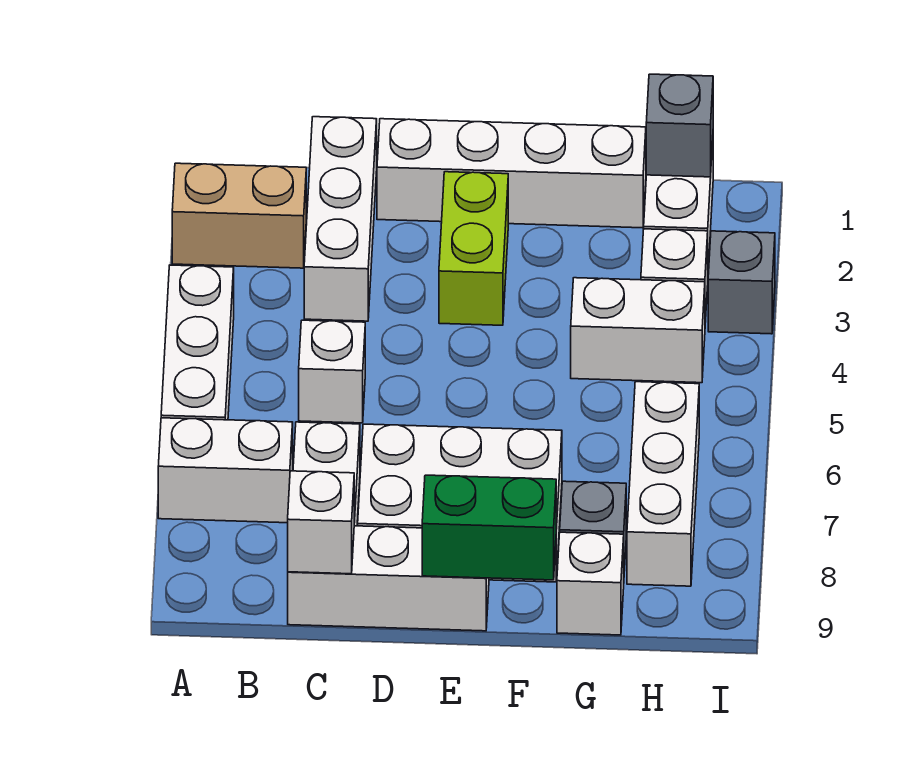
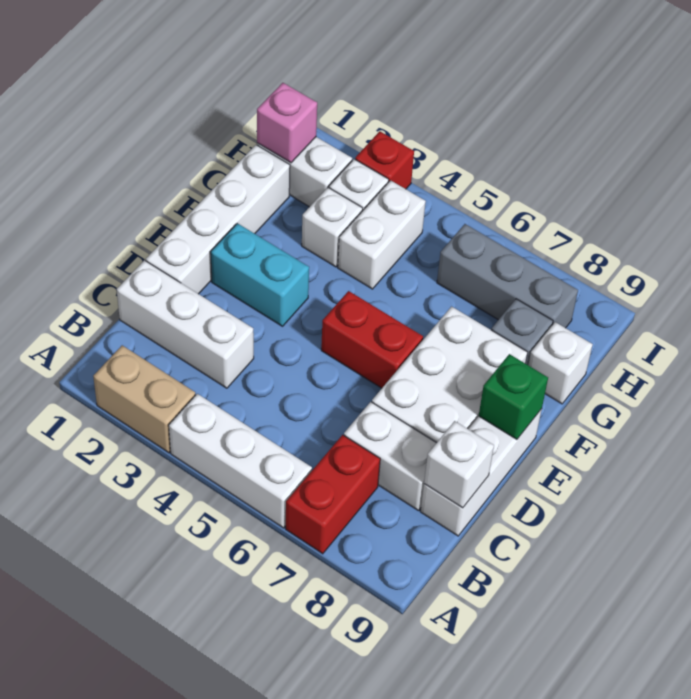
tan 1x2 brick [172,163,306,268] -> tan 1x2 brick turned to [93,345,196,453]
white 1x2 brick [158,418,293,523] -> red 1x2 brick [286,435,380,554]
white 1x1 brick [299,320,365,423] -> white 1x1 brick moved to [302,187,363,267]
lime 1x2 brick [439,172,508,325] -> cyan 1x2 brick [211,223,309,326]
none -> red 1x2 brick [321,291,423,388]
green 1x2 brick [422,475,556,580] -> green 1x1 brick [479,354,548,439]
grey 1x1 brick [646,74,713,177] -> pink 1x1 brick [257,83,317,163]
white 1x3 brick [627,382,699,586] -> grey 1x3 brick [437,224,578,328]
grey 1x1 brick [708,231,775,334] -> red 1x1 brick [355,131,414,189]

